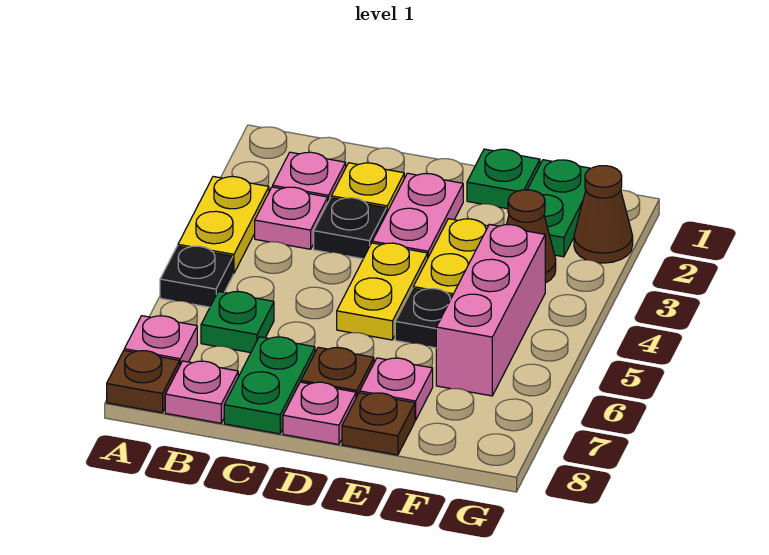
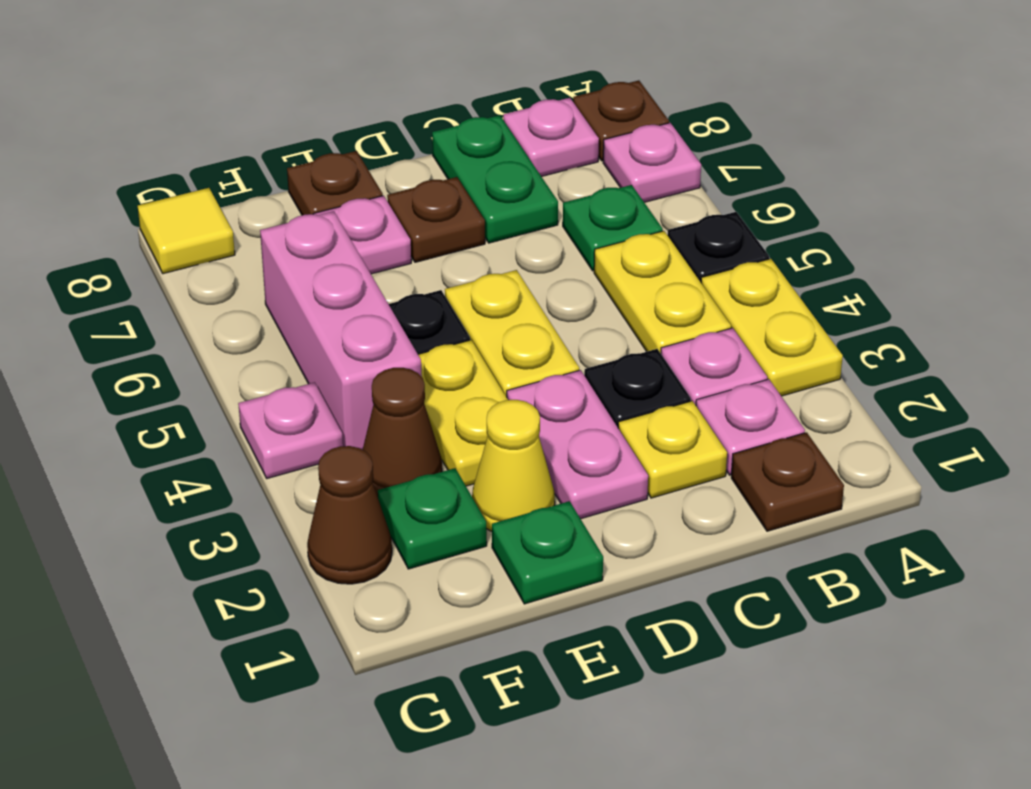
none -> brown 1x1 plate [731,432,844,531]
none -> yellow 1x2 plate [594,231,731,353]
pink 1x1 plate [283,382,356,444] -> pink 1x1 plate moved to [238,382,343,478]
none -> yellow 1x1 cone [472,400,555,532]
green 1x2 plate [527,160,591,257] -> green 1x1 plate [378,468,487,569]
none -> yellow 1x1 tile [138,188,235,274]

